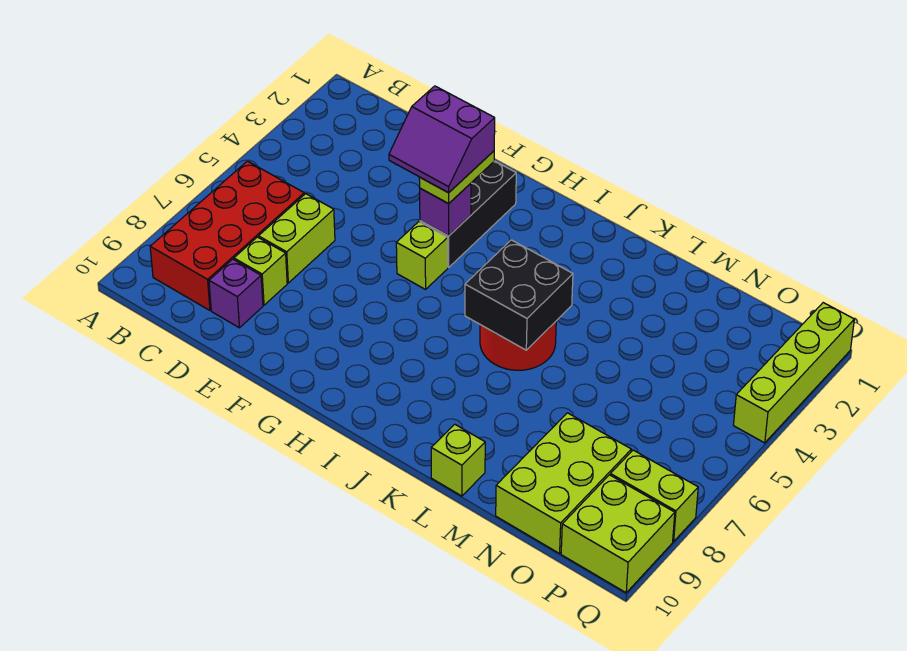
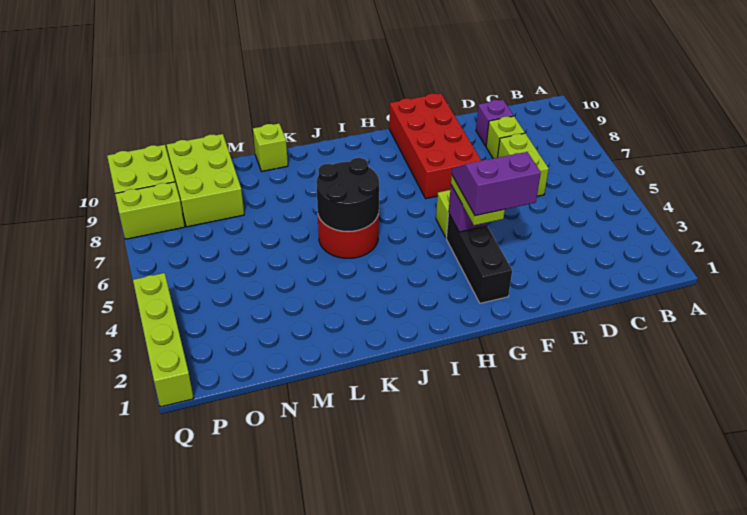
red 2x4 brick [150,161,304,310] -> red 2x4 brick moved to [389,93,481,199]
black 2x2 brick [465,240,573,350] -> black 2x2 round brick [316,158,379,232]

